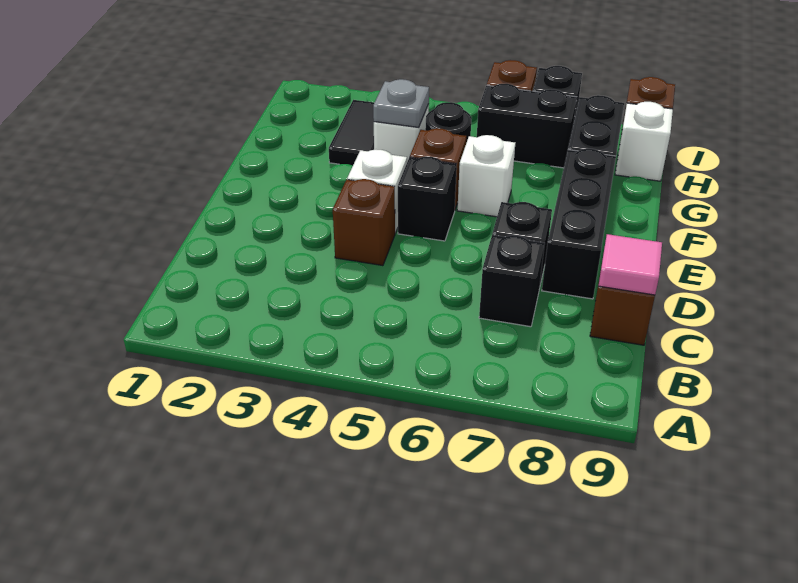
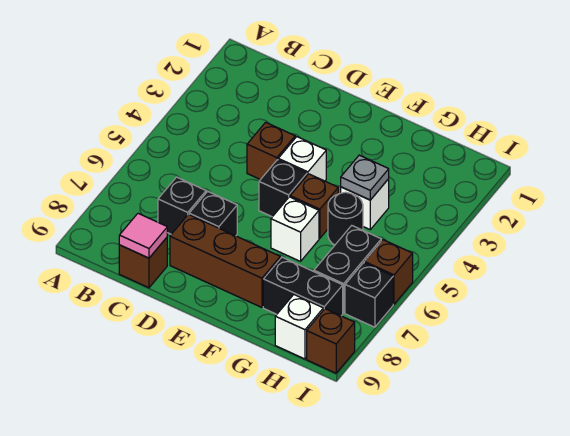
black 1x3 brick [542,149,616,299] -> brown 1x3 brick [170,214,280,307]
black 1x2 tile [329,100,374,166] -> none

